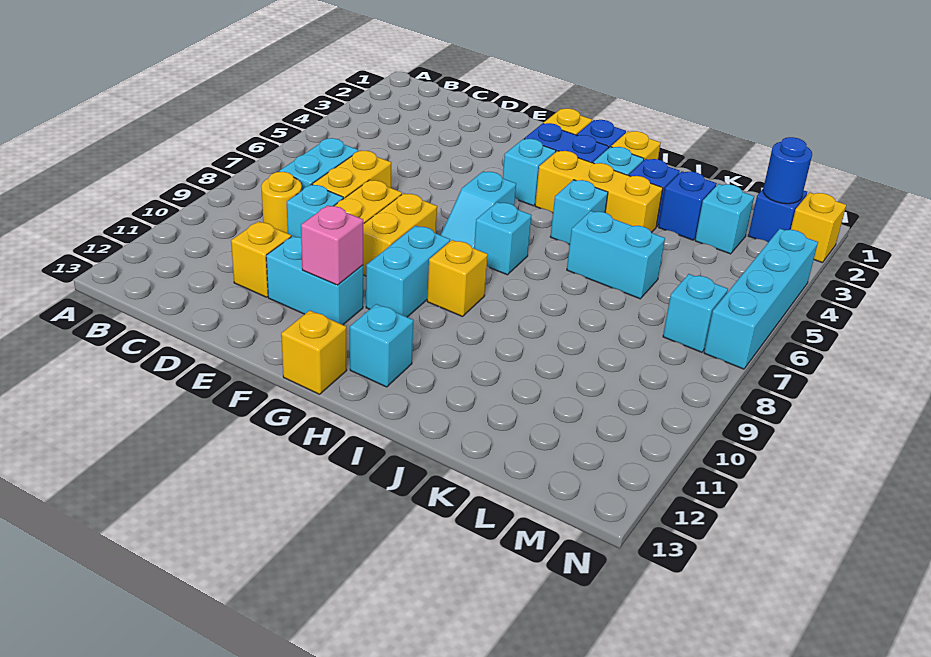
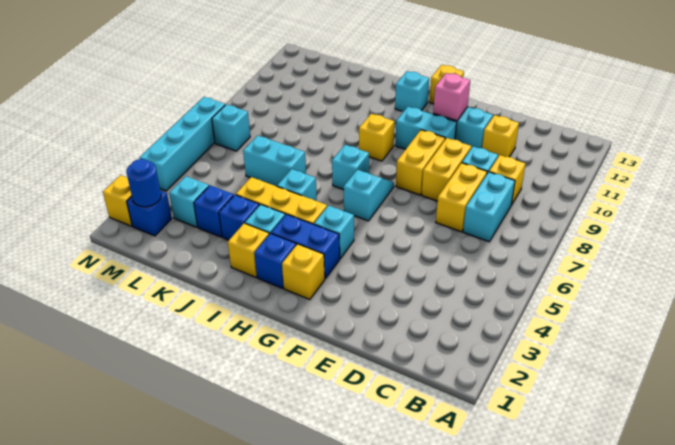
yellow 1x1 round brick [261,172,302,233] -> yellow 1x1 brick [489,155,526,205]
cyan 1x2 brick [366,226,450,317] -> cyan 1x2 brick turned to [395,107,457,149]

